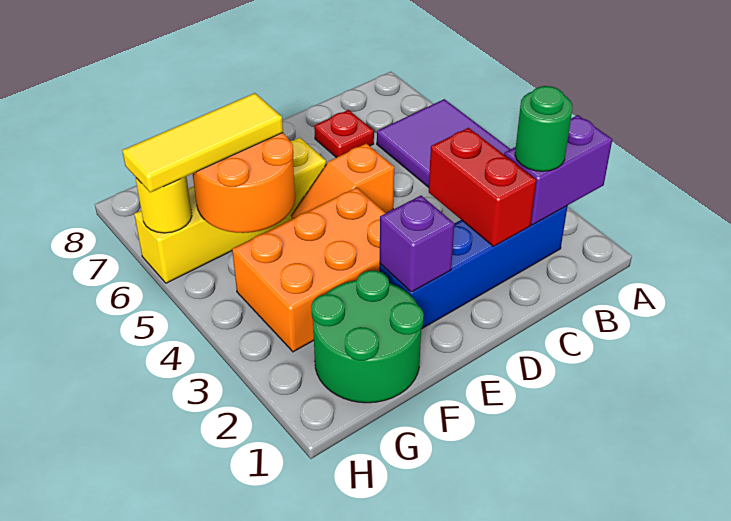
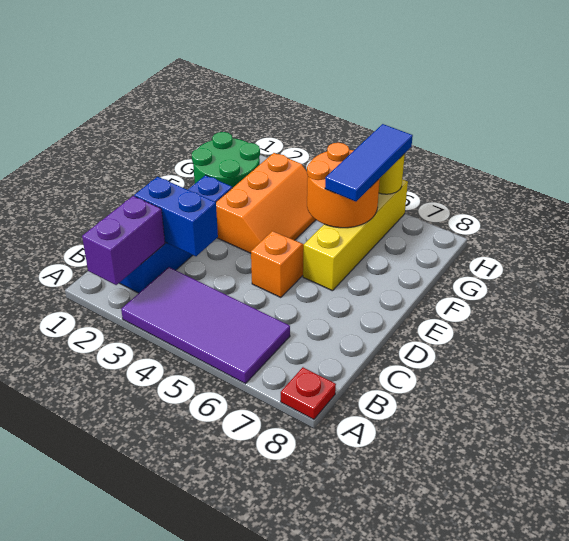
green 1x1 round brick [515,86,572,171] -> none
red 1x2 brick [429,128,536,246] -> blue 1x2 brick [134,177,218,256]
red 1x1 plate [314,110,374,158] -> red 1x1 plate moved to [281,367,336,419]
purple 1x1 brick [380,196,454,292] -> none
orange 2x3 brick [232,188,386,352] -> orange 2x3 slope [216,153,316,253]
yellow 1x3 tile [122,93,283,192] -> blue 1x3 tile [325,124,413,201]

